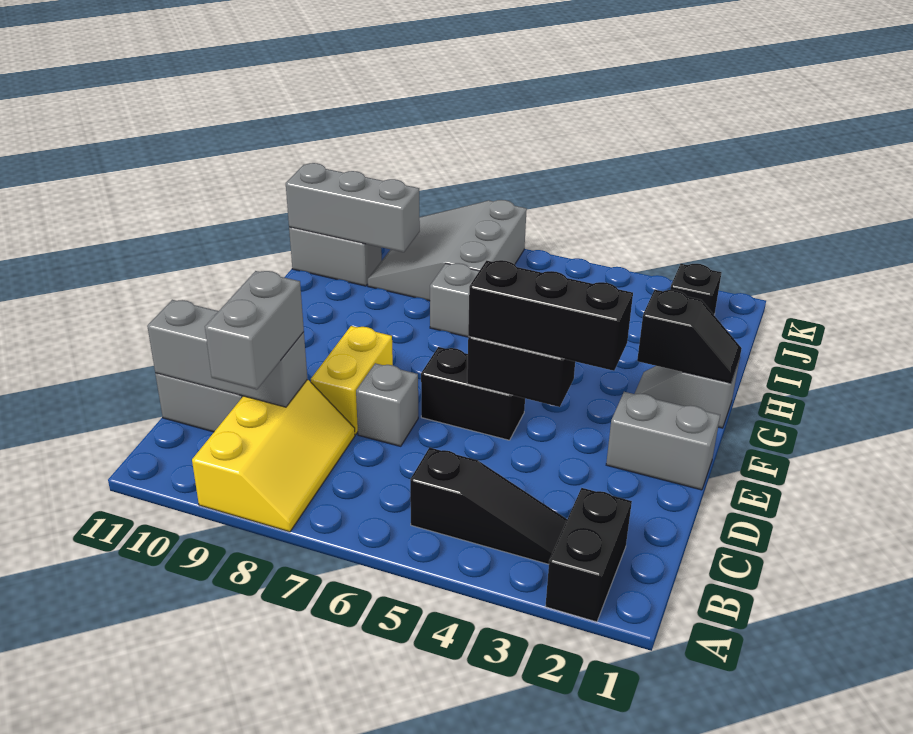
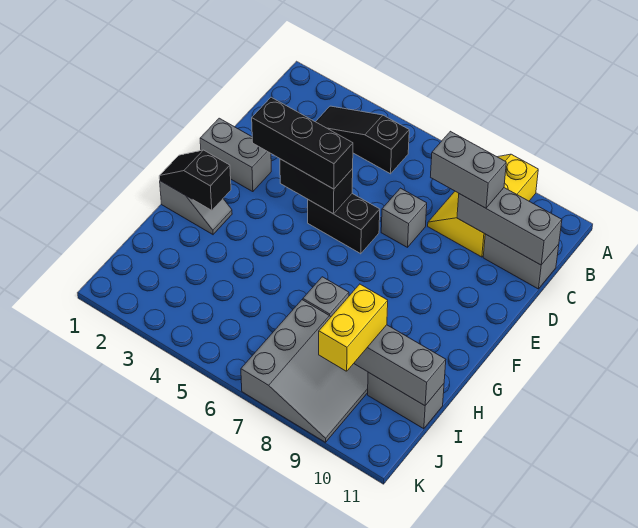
black 1x2 brick [545,488,632,622] -> none
grey 1x2 brick [205,271,304,390] -> grey 1x2 brick turned to [431,131,506,208]
yellow 1x2 brick [311,326,393,435] -> yellow 1x2 brick moved to [319,284,388,371]
black 1x1 brick [670,264,722,315] -> none

